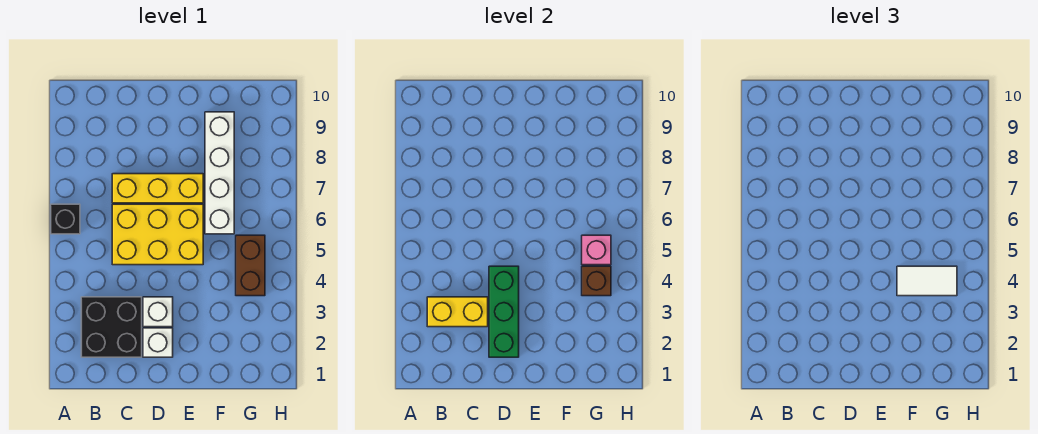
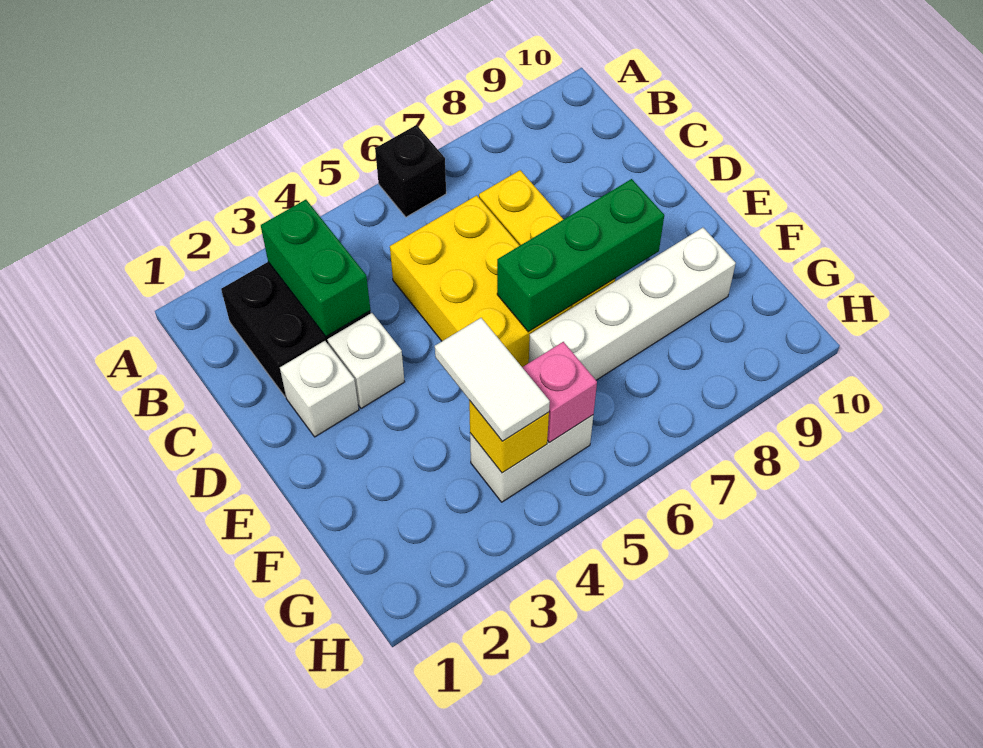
yellow 1x2 brick [427,297,488,327] -> green 1x2 brick [261,200,370,337]
green 1x3 brick [489,266,519,357] -> green 1x3 brick moved to [497,179,664,332]
brown 1x2 brick [236,235,265,296] -> white 1x2 brick [470,415,593,502]
brown 1x1 brick [582,266,611,296] -> yellow 1x1 brick [469,401,549,473]

